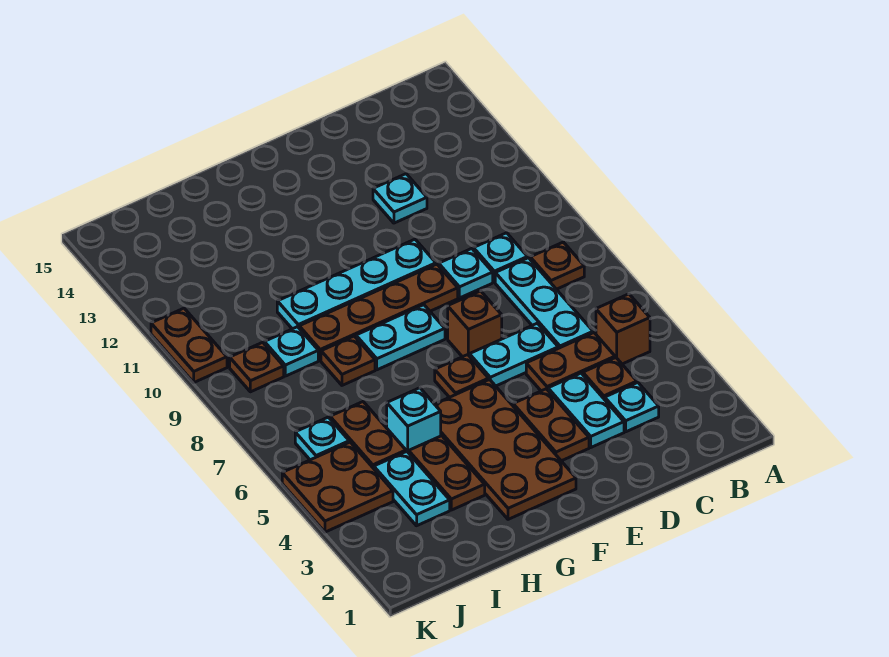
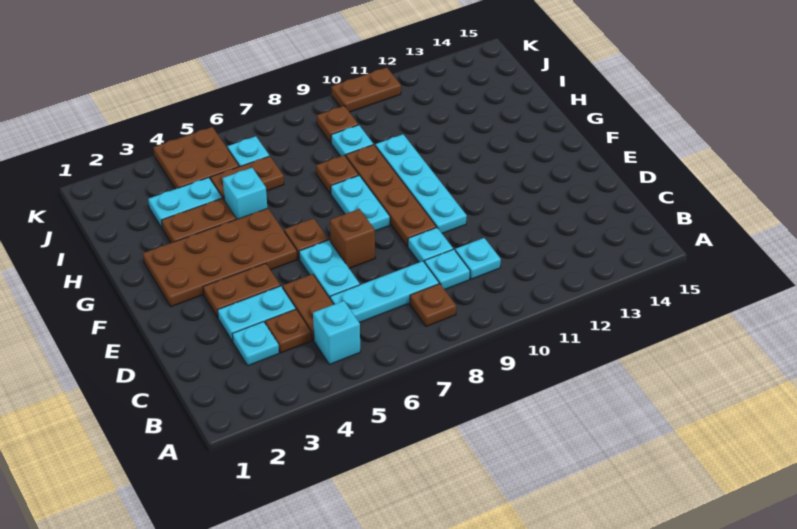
brown 1x1 brick [596,294,650,364] -> cyan 1x1 brick [313,301,360,364]
cyan 1x1 plate [373,174,427,223] -> cyan 1x1 plate moved to [455,238,501,279]

